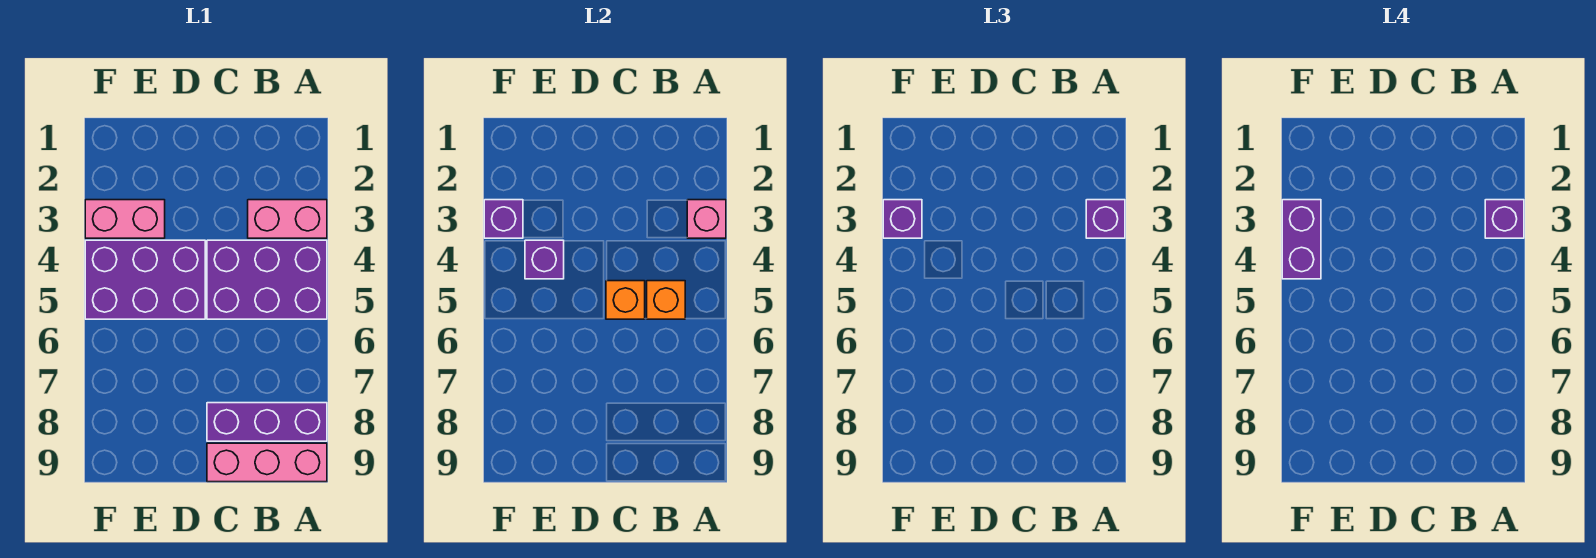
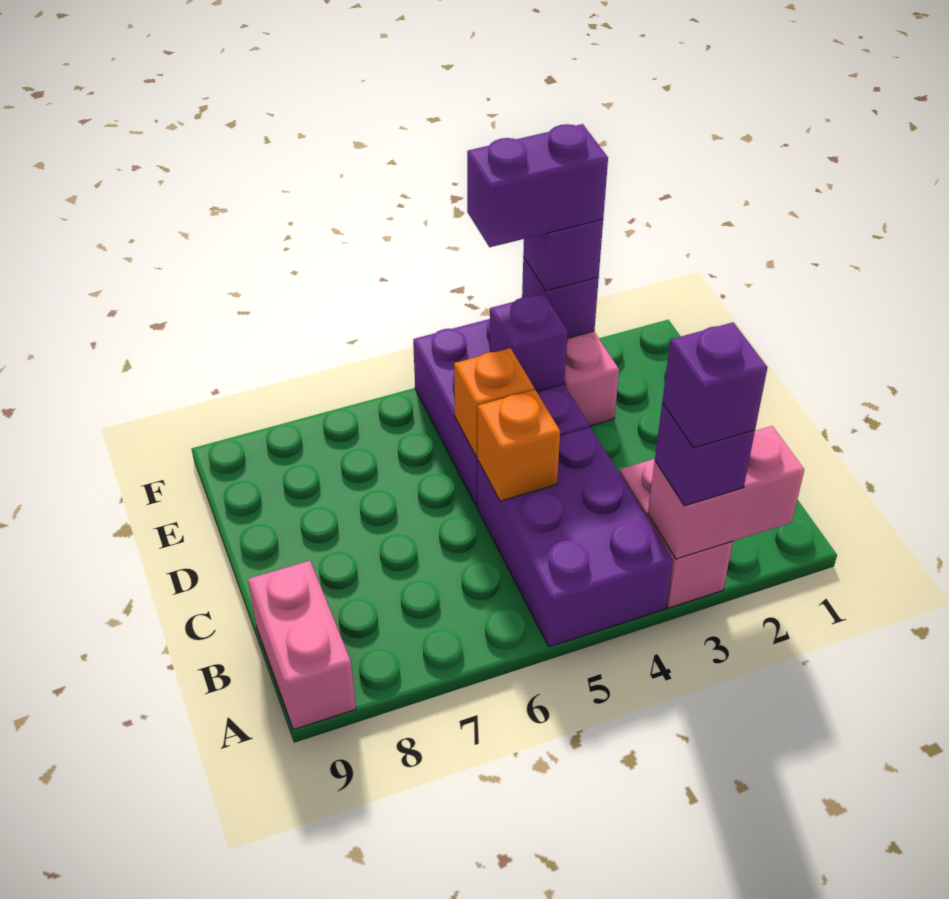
pink 1x1 brick [687,200,726,238] -> pink 1x2 brick [648,426,804,559]
purple 1x3 brick [207,403,327,441] -> none
pink 1x3 brick [207,443,327,482] -> pink 1x2 brick [248,561,356,730]
orange 1x1 brick [647,281,685,319] -> orange 1x1 brick moved to [454,348,534,457]

